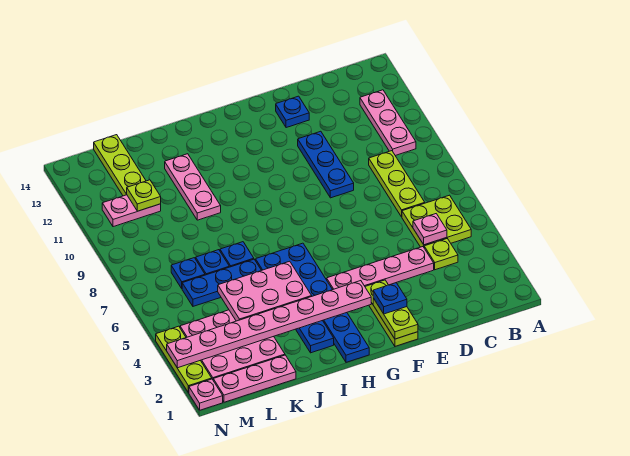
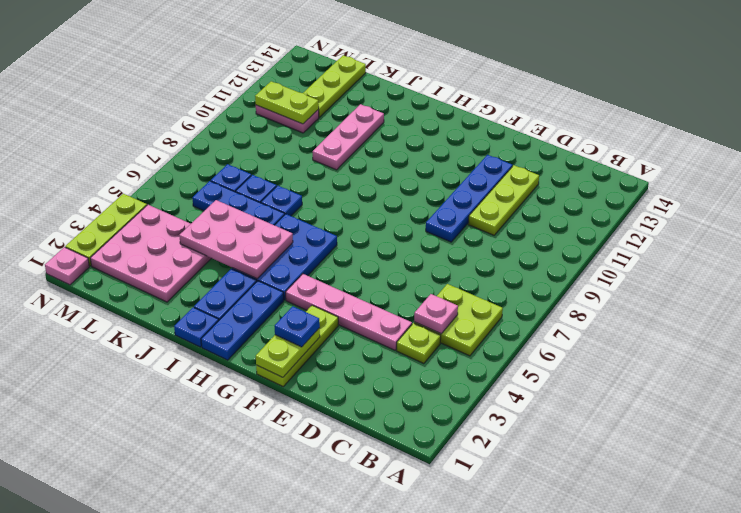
pink 1x3 plate [360,90,416,156] -> none
lime 1x3 plate [369,151,425,217] -> lime 1x3 plate moved to [468,165,539,235]
blue 1x3 plate [298,131,354,198] -> blue 1x4 plate [426,155,512,242]
blue 1x1 plate [276,96,309,128] -> blue 1x1 plate moved to [174,307,219,347]
pink 1x8 plate [167,281,371,368] -> none
pink 1x3 plate [213,355,296,402] -> none
lime 1x1 plate [127,180,161,211] -> lime 1x2 plate [255,81,319,124]

